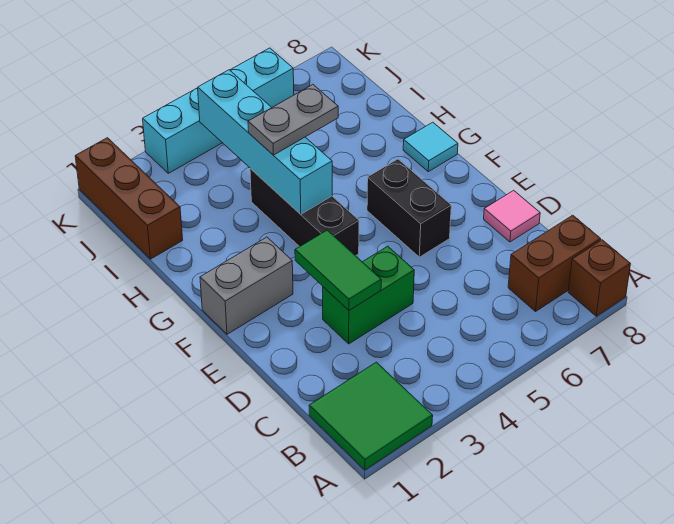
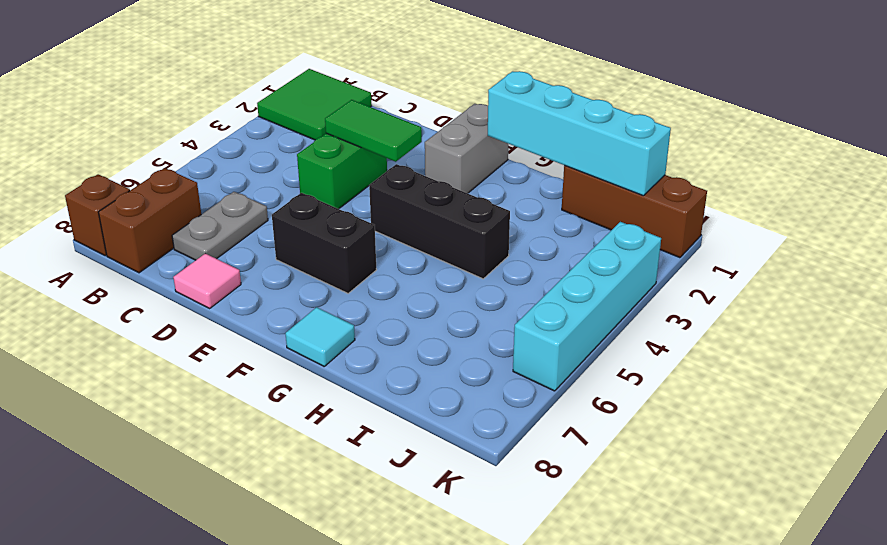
cyan 1x4 brick [198,70,332,214] -> cyan 1x4 brick moved to [488,71,671,196]
grey 1x2 plate [248,85,338,155] -> grey 1x2 plate moved to [172,192,268,260]

